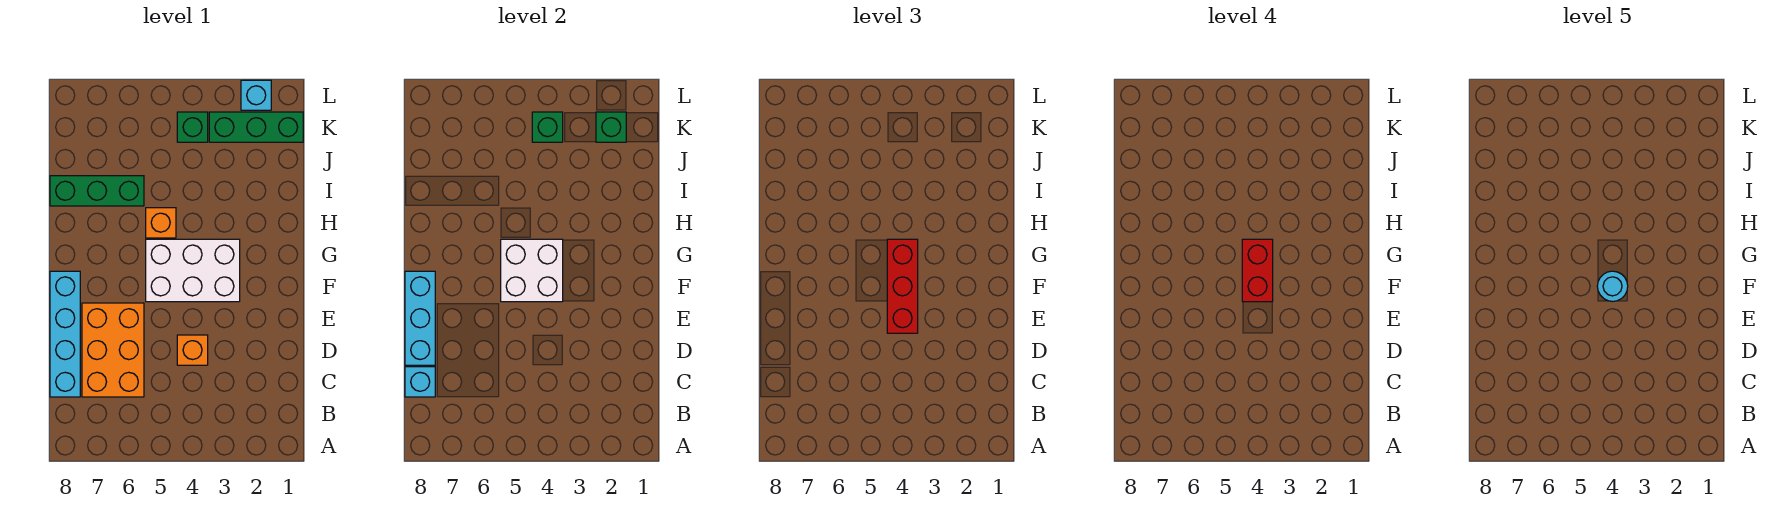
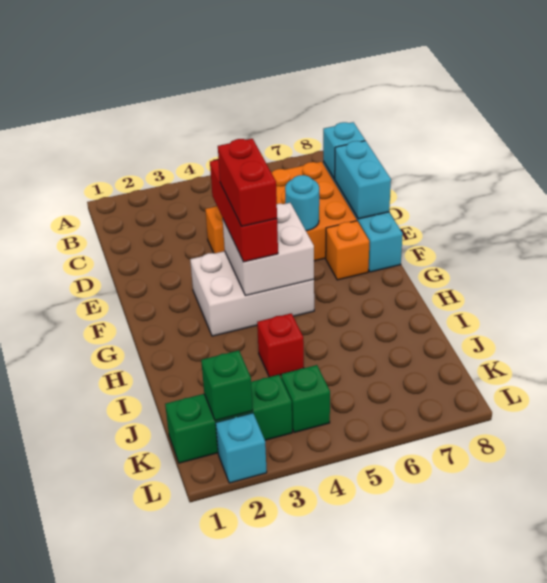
cyan 1x3 brick [405,271,435,365] -> cyan 1x2 brick [335,141,391,219]
cyan 1x1 round brick [1597,271,1628,301] -> cyan 1x1 round brick moved to [285,175,319,231]
orange 1x1 brick [146,208,176,238] -> orange 1x1 brick moved to [326,221,369,280]
none -> red 1x1 brick [257,313,304,377]
green 1x3 brick [50,176,144,206] -> none
green 1x1 brick [532,112,563,142] -> none

